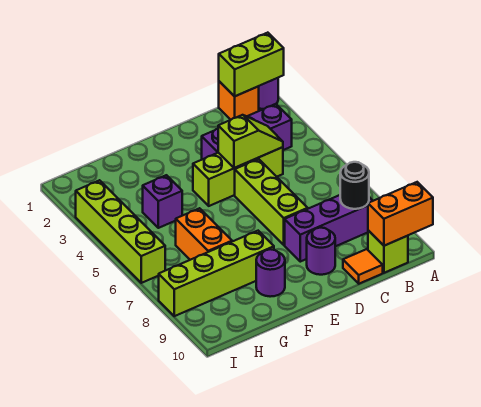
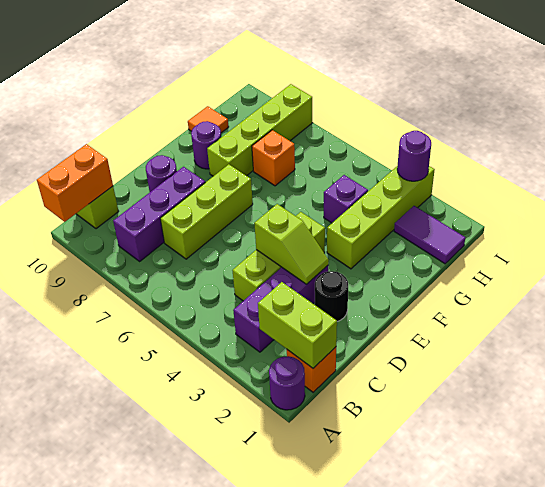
lime 1x2 brick [219,33,284,96] -> lime 1x2 brick turned to [258,282,337,368]
black 1x1 round brick [340,162,369,209] -> black 1x1 round brick moved to [315,271,348,321]
lime 1x2 slope [218,115,283,168] -> lime 1x2 slope turned to [254,204,329,284]
orange 1x1 tile [343,249,383,284] -> orange 1x1 tile moved to [188,106,229,133]
lime 1x3 brick [235,159,308,245] -> lime 1x3 brick turned to [160,164,253,259]
orange 1x2 brick [176,208,232,260] -> orange 1x1 brick [252,130,295,186]
none -> purple 1x2 tile [394,206,465,264]
lime 1x4 brick [76,180,165,283] -> lime 1x4 brick turned to [327,166,435,269]
none -> purple 1x1 round brick [397,131,431,181]

